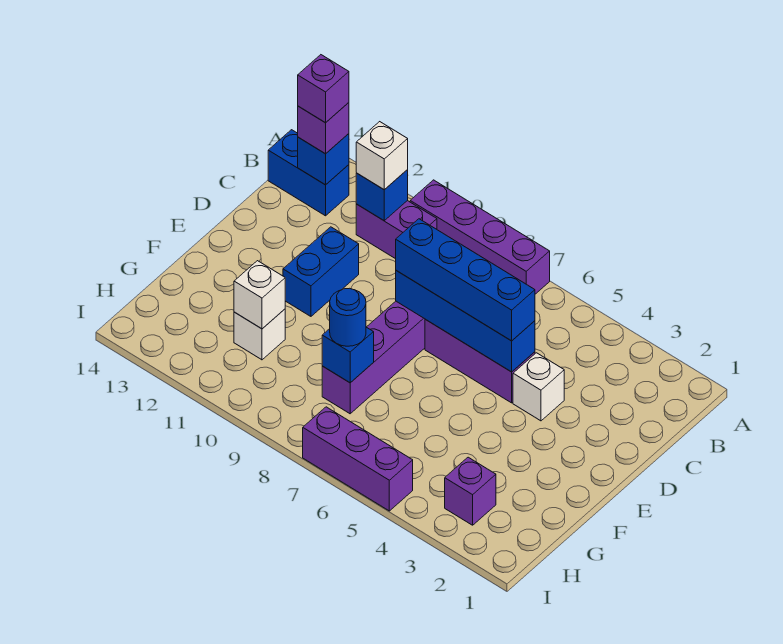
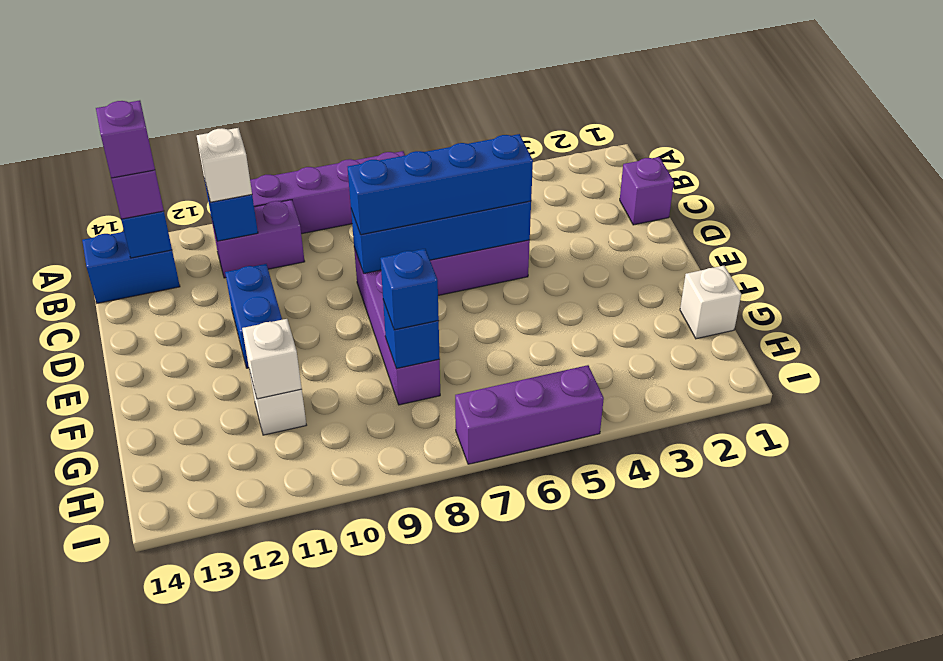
white 1x1 brick [513,353,564,421] -> white 1x1 brick moved to [680,266,741,339]
blue 1x1 round brick [330,288,366,346] -> blue 1x1 brick [380,249,439,330]
purple 1x1 brick [445,457,496,525] -> purple 1x1 brick moved to [620,157,674,225]

